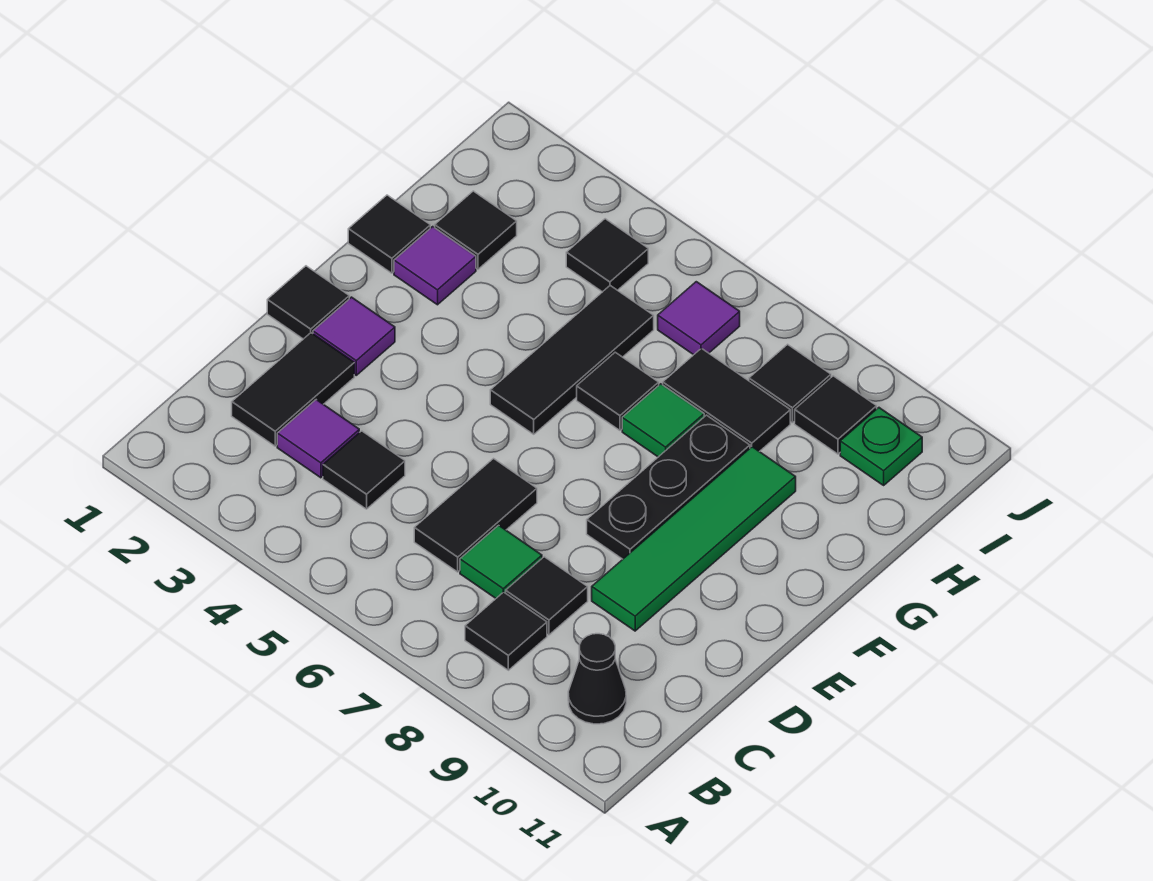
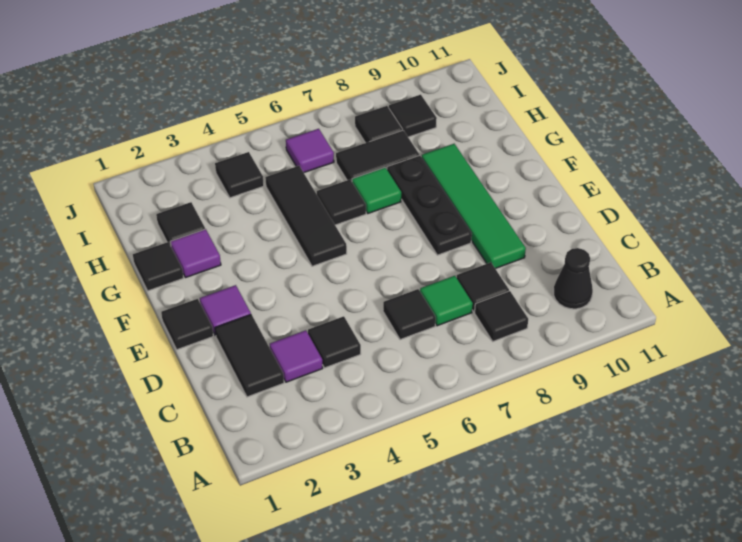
black 1x2 tile [414,459,537,572] -> black 1x1 tile [383,289,436,340]
green 1x1 plate [840,408,922,485] -> none

